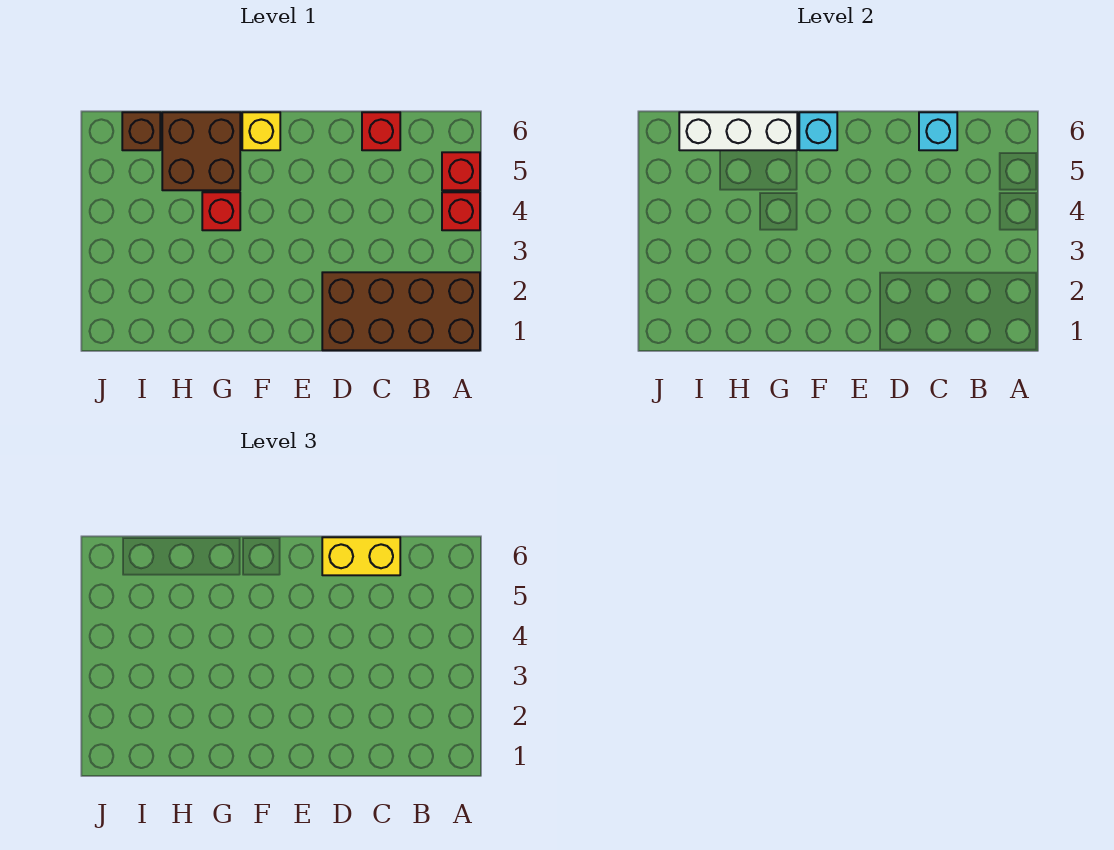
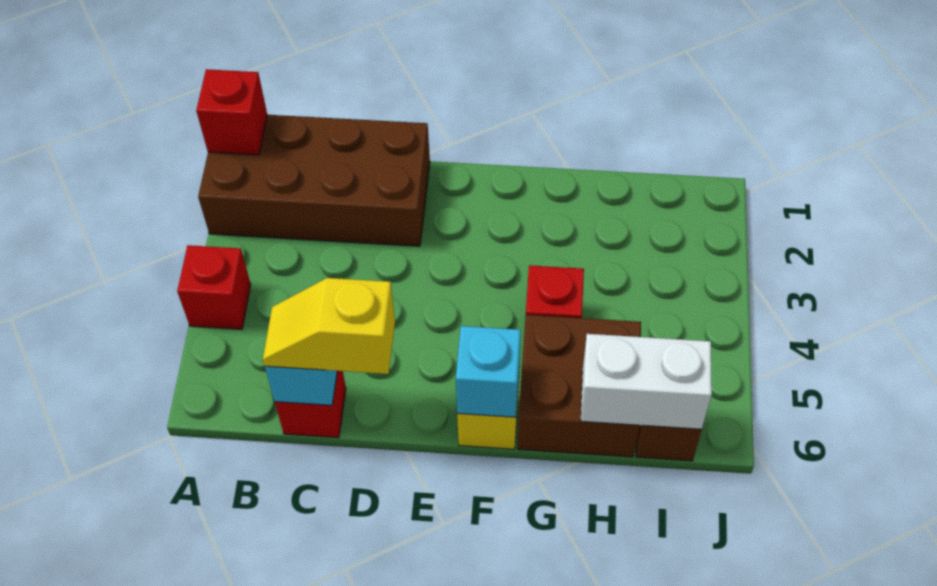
red 1x1 brick [442,152,480,190] -> red 1x1 brick moved to [196,69,267,155]
yellow 1x2 brick [322,537,400,575] -> yellow 1x2 slope [263,278,395,374]
white 1x3 brick [679,112,797,150] -> white 1x2 brick [580,334,712,429]

